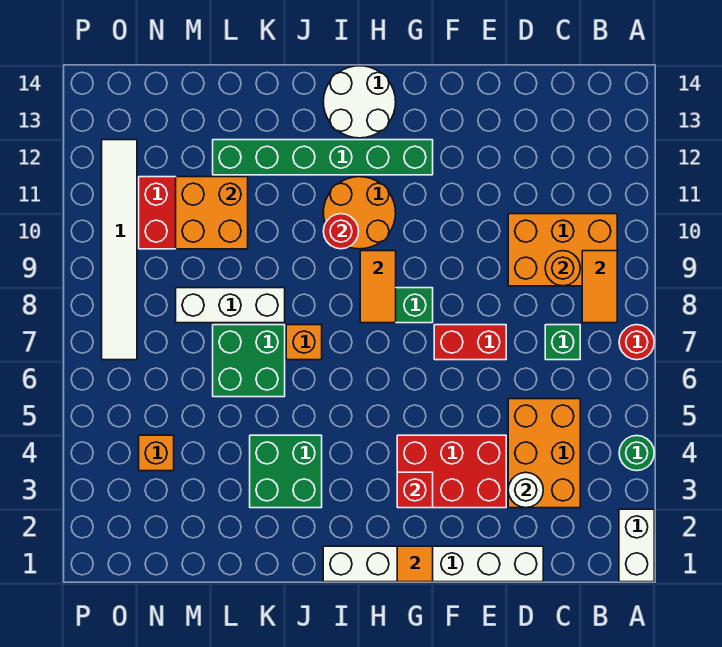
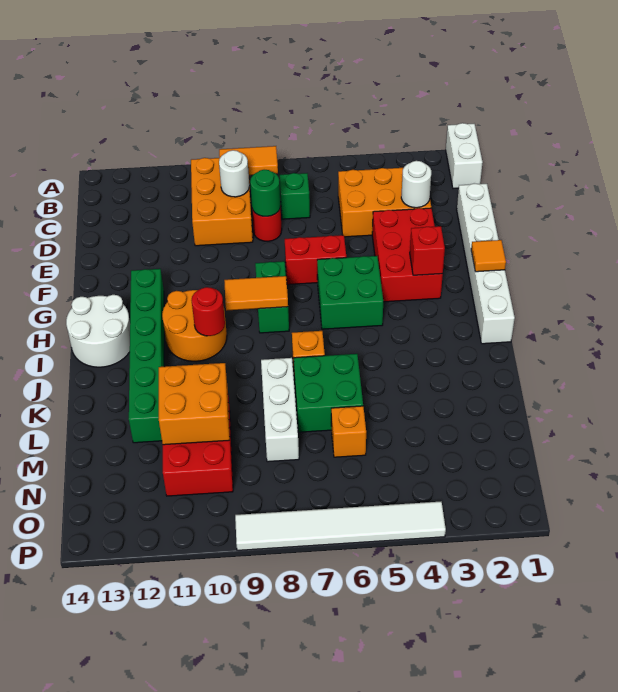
white 1x2 brick [619,509,654,582] -> white 1x2 brick turned to [446,123,483,189]
green 1x1 round brick [619,436,654,471] -> green 1x1 round brick moved to [250,170,280,216]
red 1x1 round brick [619,325,654,360] -> red 1x1 round brick moved to [252,206,282,241]
orange 1x1 round brick [545,251,580,286] -> white 1x1 round brick [219,150,249,197]
red 1x2 brick [434,325,506,360] -> red 1x2 brick turned to [285,235,346,285]
green 2x2 brick [250,435,322,508] -> green 2x2 brick moved to [317,256,383,329]
orange 1x1 brick [139,435,174,471] -> orange 1x1 brick moved to [331,406,366,457]
white 1x6 tile [102,140,137,360] -> white 1x6 tile moved to [235,502,446,550]

